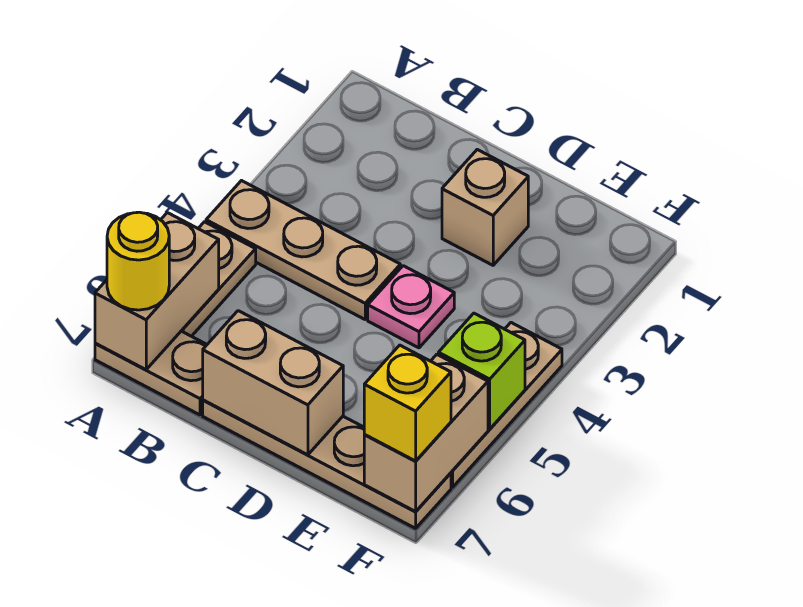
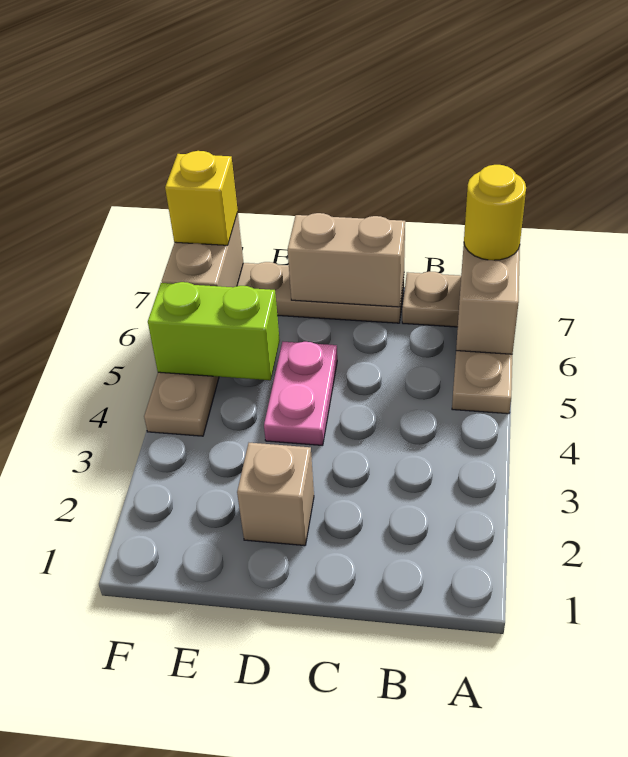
tan 1x3 plate [206,181,400,319] -> none
pink 1x1 plate [368,266,454,348] -> pink 1x2 plate [264,342,337,446]
lime 1x1 brick [438,313,525,429] -> lime 1x2 brick [148,282,280,380]

